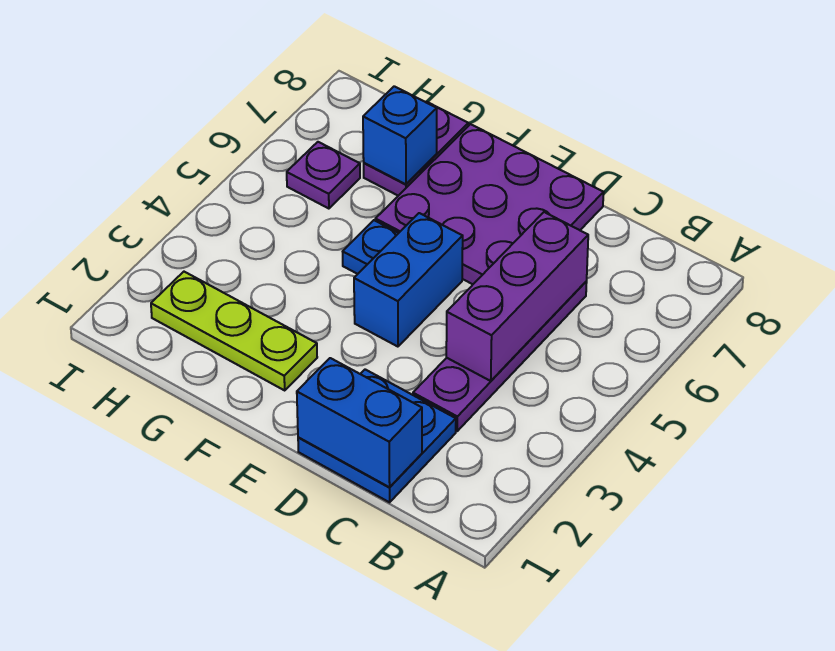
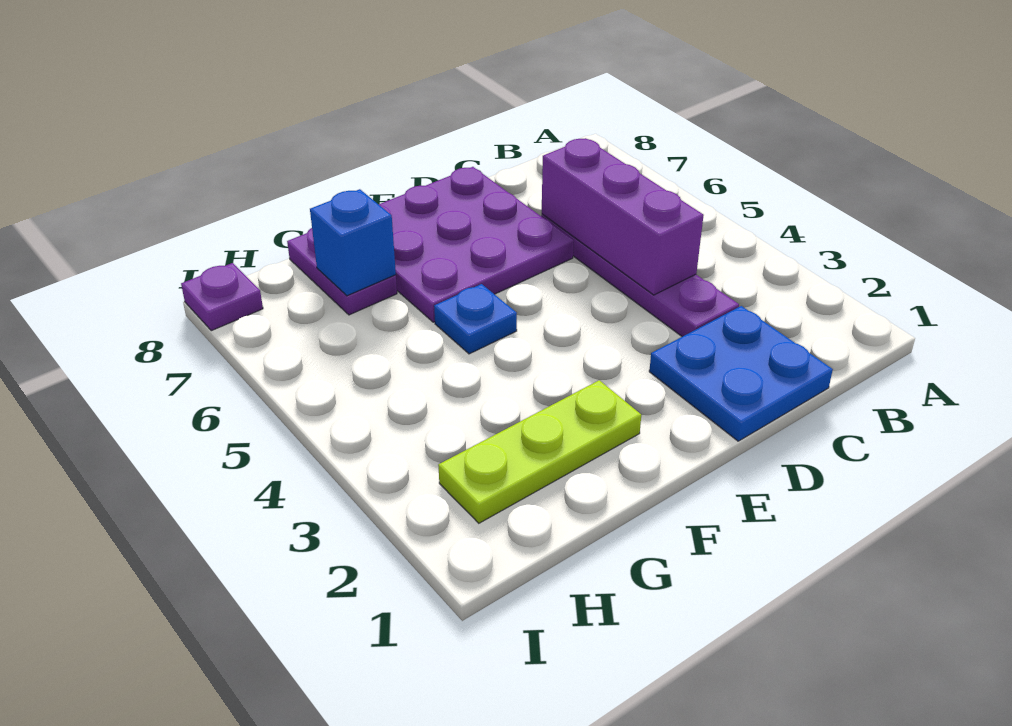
blue 1x2 brick [297,358,422,487] -> none
blue 1x2 brick [354,213,463,347] -> none
purple 1x1 plate [287,142,360,209] -> purple 1x1 plate moved to [181,263,263,331]

